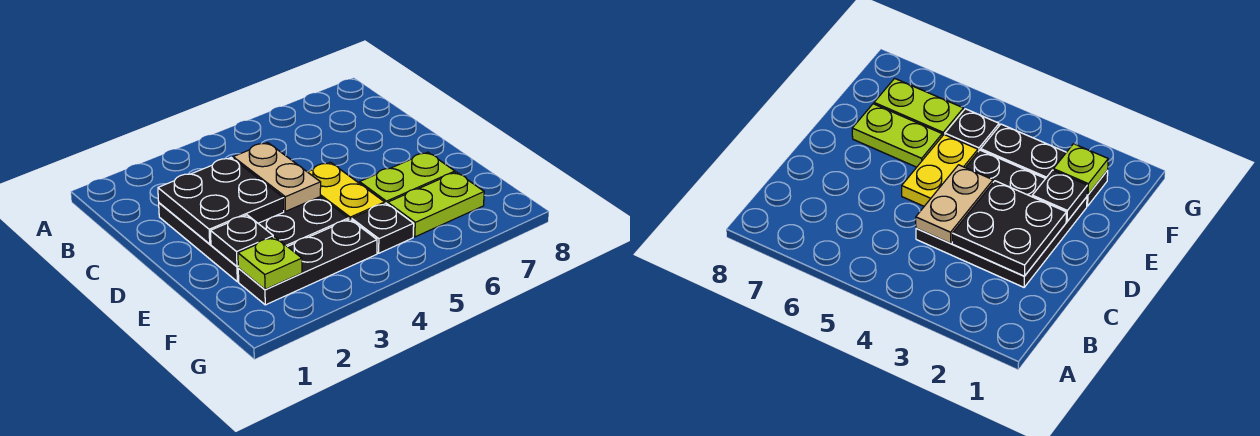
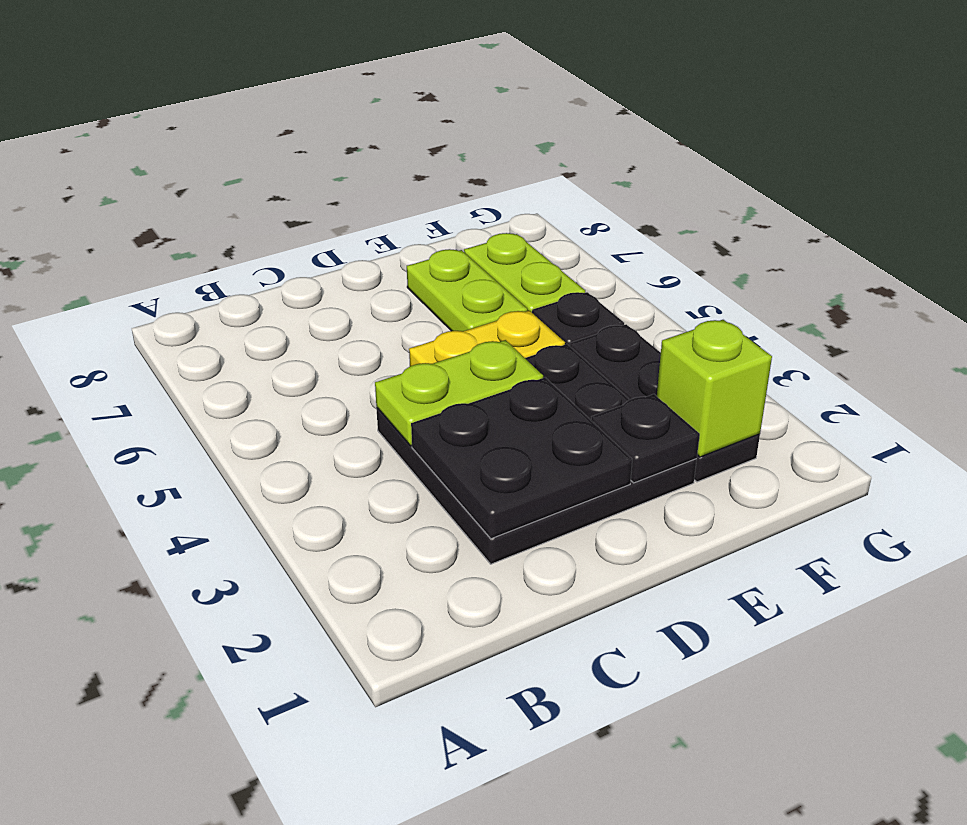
tan 1x2 plate [233,143,321,211] -> lime 1x2 plate [375,340,543,446]
lime 1x1 plate [238,237,302,290] -> lime 1x1 brick [657,320,772,457]

